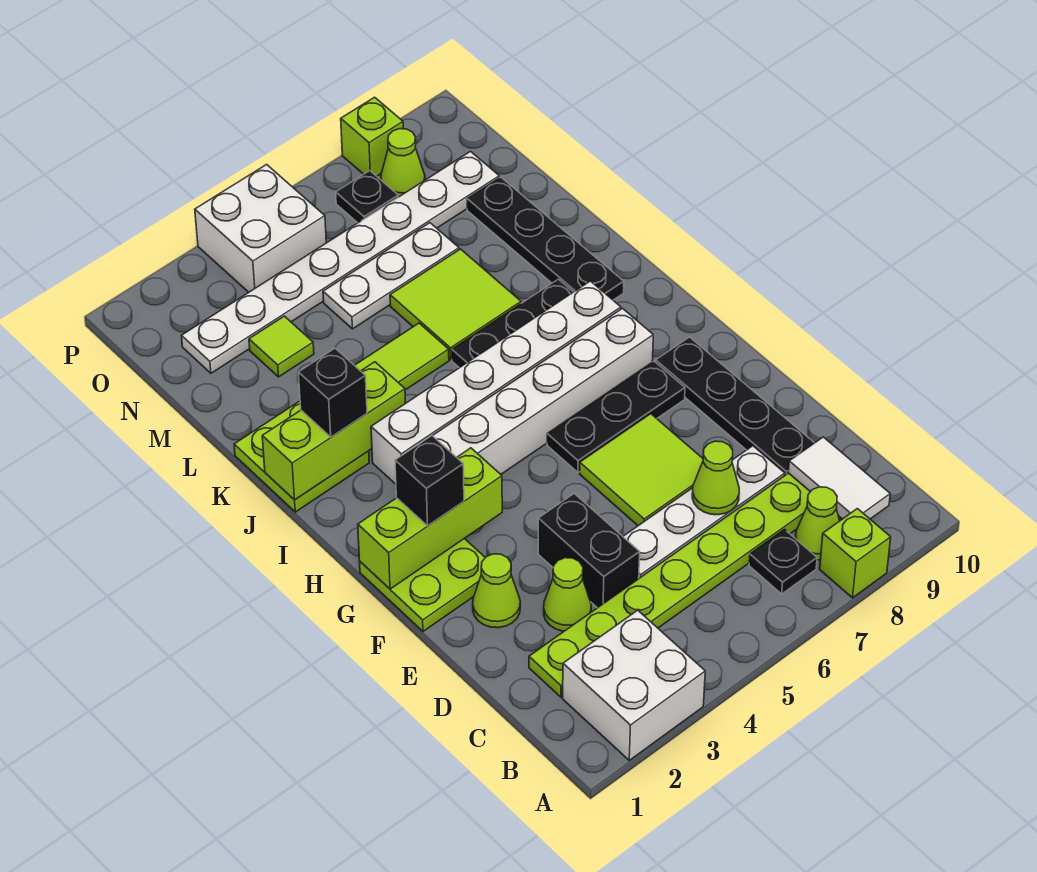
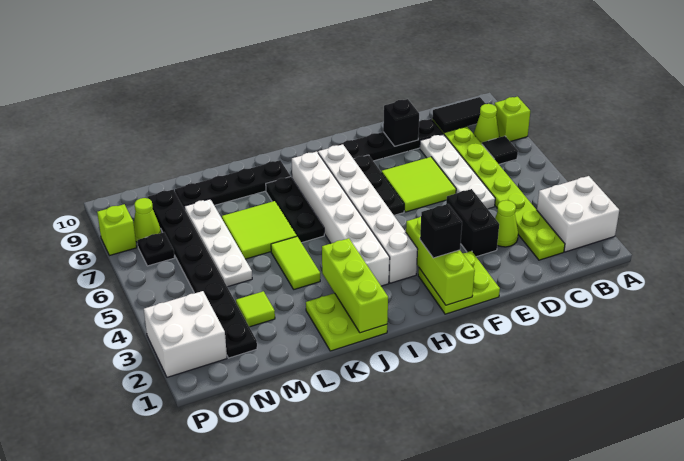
black 1x1 plate [749,530,817,594] -> black 1x1 tile [482,136,518,164]
white 1x2 tile [788,437,890,519] -> black 1x2 tile [432,97,486,133]
black 1x2 brick [538,494,640,608] -> black 1x2 brick turned to [446,189,499,257]
lime 1x1 cone [692,441,739,515] -> none
lime 1x1 cone [473,554,520,628] -> none
black 1x1 brick [298,348,367,437] -> black 1x1 brick moved to [383,99,419,146]
white 1x3 plate [323,223,459,329] -> white 1x4 plate [184,199,252,287]
white 1x8 plate [182,152,499,373] -> black 1x8 plate [147,189,257,358]
white 2x2 brick [195,165,326,292] -> white 2x2 brick moved to [144,291,227,377]

